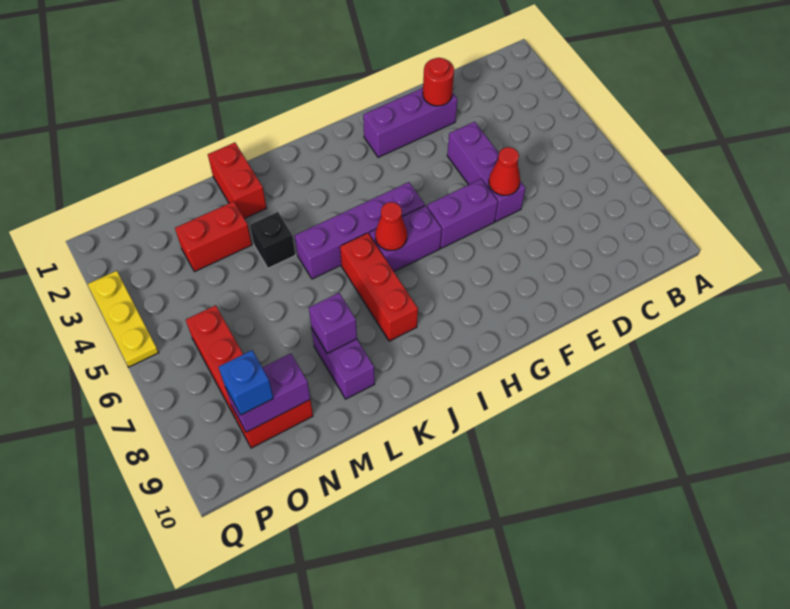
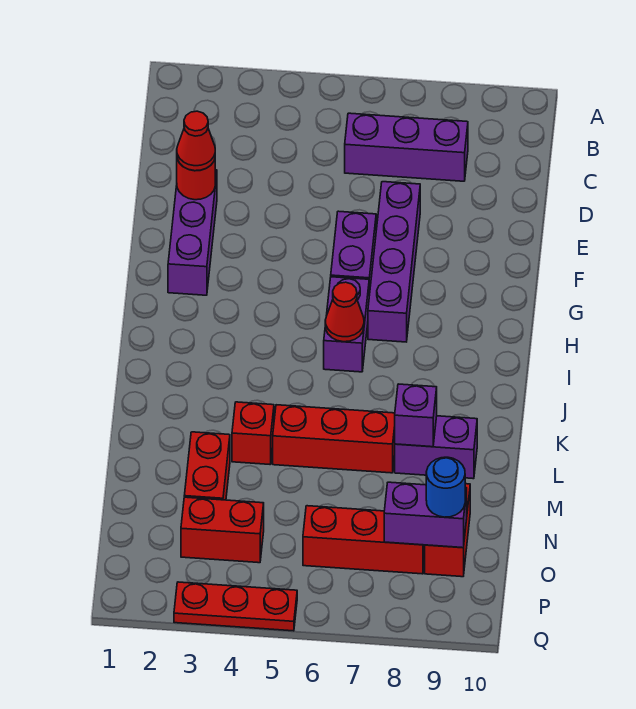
purple 1x3 brick [447,122,525,222] -> purple 1x3 brick moved to [345,113,468,181]
red 1x1 cone [489,147,520,195] -> red 1x1 cone moved to [177,111,215,171]
purple 1x4 brick [295,182,425,279] -> purple 1x4 brick moved to [368,182,420,342]
red 1x3 brick [340,233,418,341] -> red 1x3 brick moved to [273,405,395,473]
red 1x2 brick [208,143,266,219] -> red 1x2 brick moved to [181,497,264,563]
black 1x1 brick [250,212,295,268] -> red 1x1 brick [232,402,274,464]
purple 1x2 brick [226,353,310,432] -> purple 1x2 brick turned to [384,482,467,548]
blue 1x1 brick [219,350,273,415] -> blue 1x1 round brick [426,457,465,517]
yellow 1x3 plate [88,271,159,367] -> red 1x3 plate [174,582,297,631]

